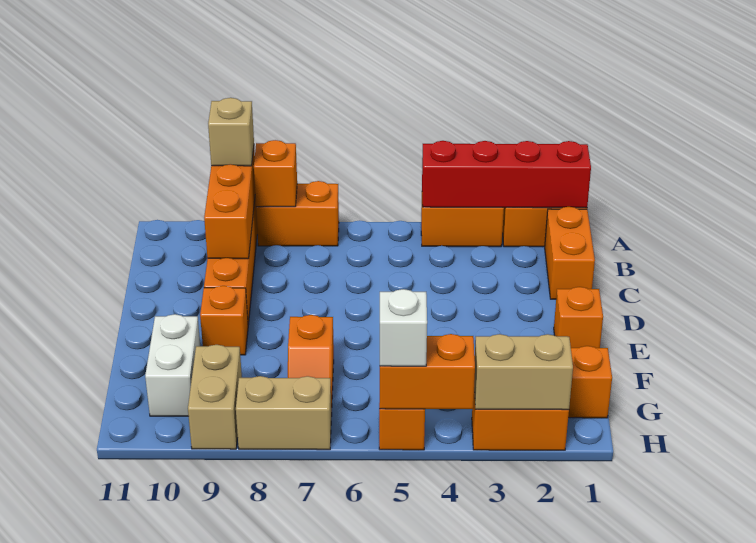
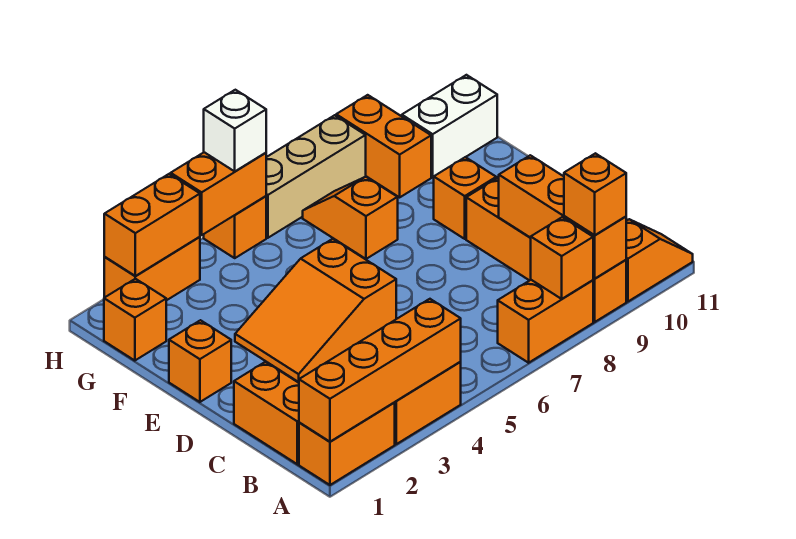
red 1x4 brick [422,141,591,208] -> orange 1x4 brick [299,299,461,442]
tan 1x1 brick [208,98,254,166] -> orange 1x1 brick [564,153,626,235]
none -> orange 1x2 slope [626,219,693,302]
none -> orange 2x3 slope [235,239,396,382]
white 1x2 brick [145,314,200,416] -> white 1x2 brick turned to [402,75,497,177]
tan 1x2 brick [188,345,242,449] -> orange 1x2 brick [336,95,431,197]
tan 1x2 brick [474,334,573,410] -> orange 1x2 brick [104,174,200,276]
tan 1x2 brick [236,376,331,450] -> tan 1x3 brick [266,115,366,238]

